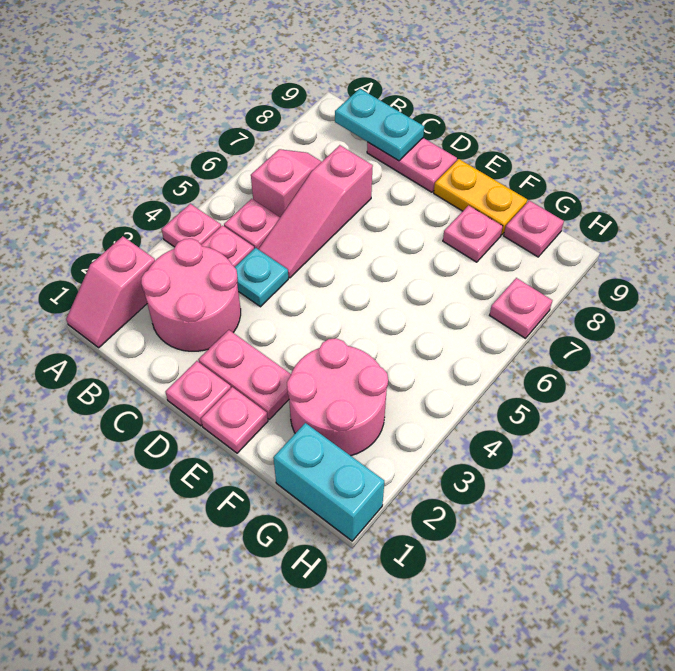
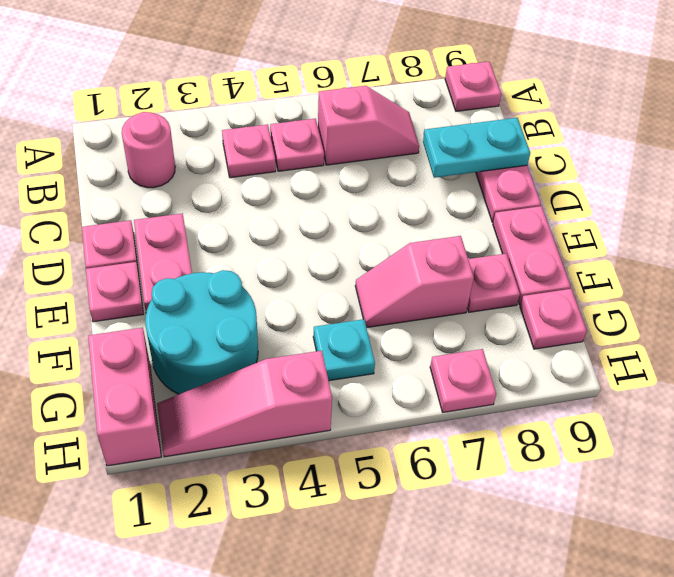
pink 1x2 slope [66,236,155,348] -> pink 1x2 slope moved to [355,236,474,328]
pink 1x1 plate [162,204,221,247] -> pink 1x1 plate moved to [445,62,501,111]
pink 2x2 round brick [141,239,241,351] -> pink 1x1 round brick [122,112,175,188]
cyan 1x2 plate [335,89,424,161] -> cyan 1x2 plate turned to [423,118,530,178]
cyan 1x1 plate [235,248,288,307] -> cyan 1x1 plate moved to [313,319,375,381]
pink 1x3 slope [258,145,373,278] -> pink 1x3 slope moved to [157,351,332,457]
yellow 1x2 plate [434,159,527,235] -> pink 1x2 plate [493,206,571,305]
pink 2x2 round brick [287,338,388,456] -> cyan 2x2 round brick [145,270,258,394]
cyan 1x2 brick [273,423,384,541] -> pink 1x2 brick [88,328,161,466]

